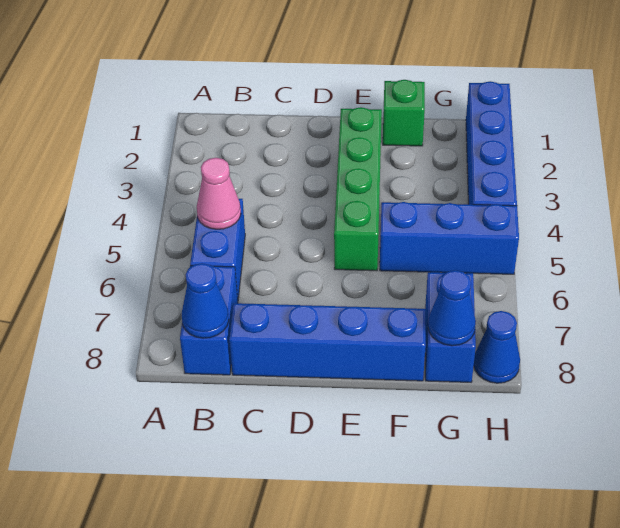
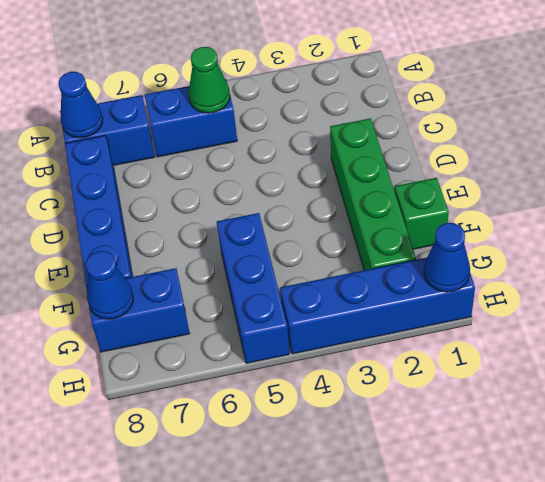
pink 1x1 cone [197,158,241,229] -> green 1x1 cone [189,47,230,113]
green 1x4 brick [334,107,382,271] -> green 1x4 brick turned to [330,118,416,270]
blue 1x1 cone [474,311,520,383] -> blue 1x1 cone moved to [424,223,470,292]

